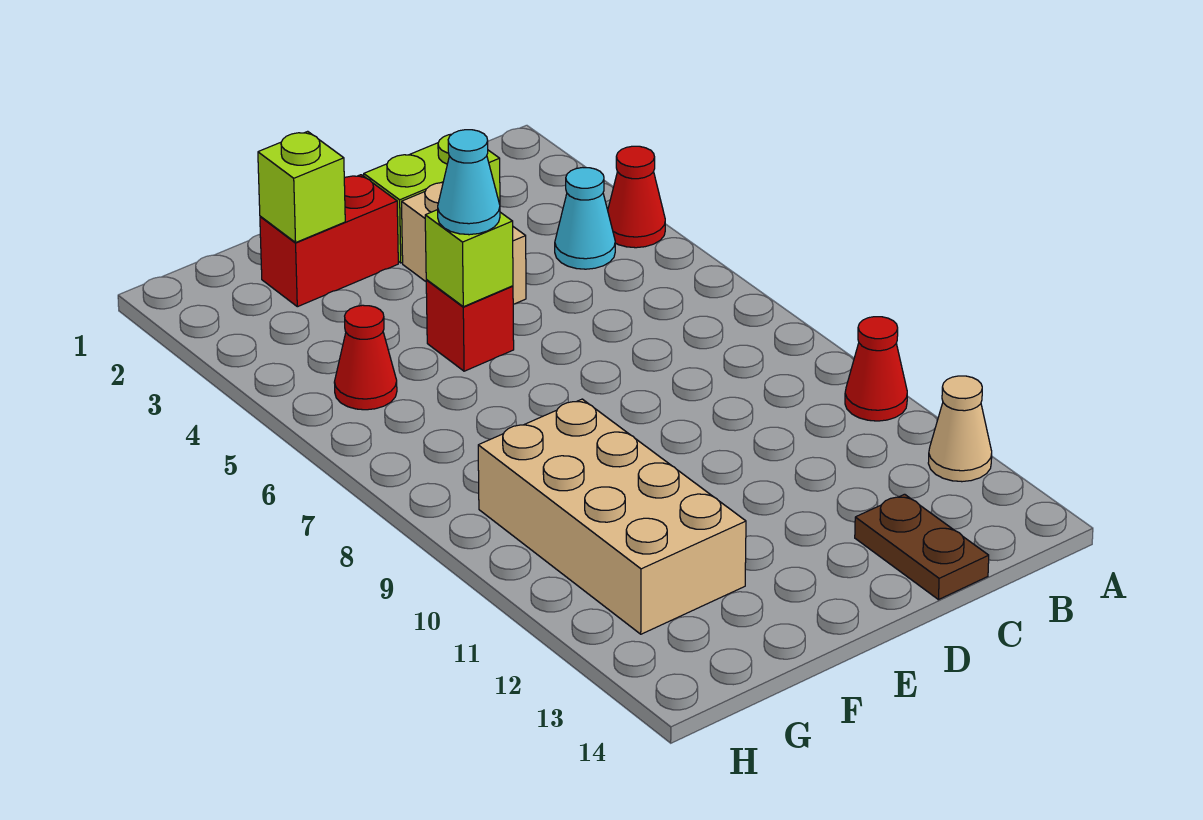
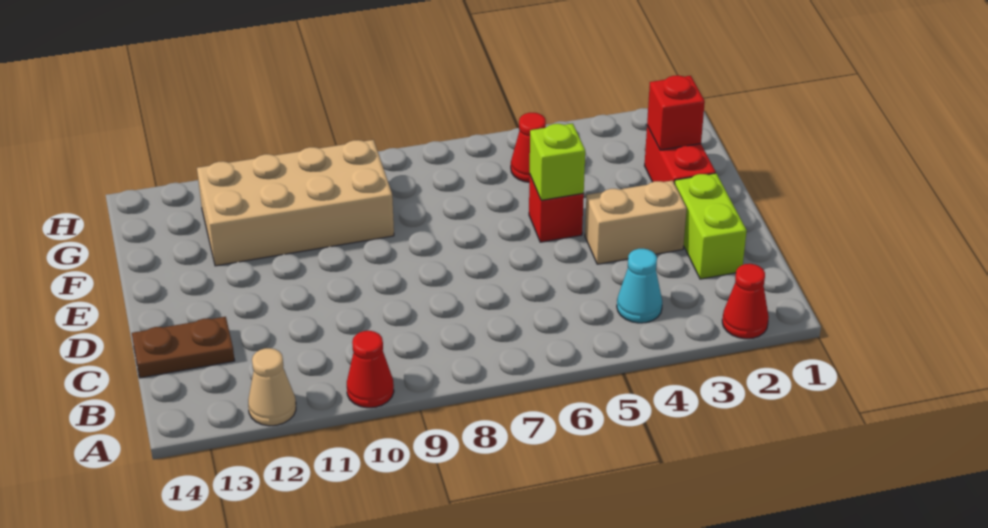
red 1x1 cone [608,146,665,248] -> red 1x1 cone moved to [722,264,769,339]
cyan 1x1 cone [438,130,500,235] -> none
lime 1x1 brick [258,131,345,242] -> red 1x1 brick [647,75,705,150]

